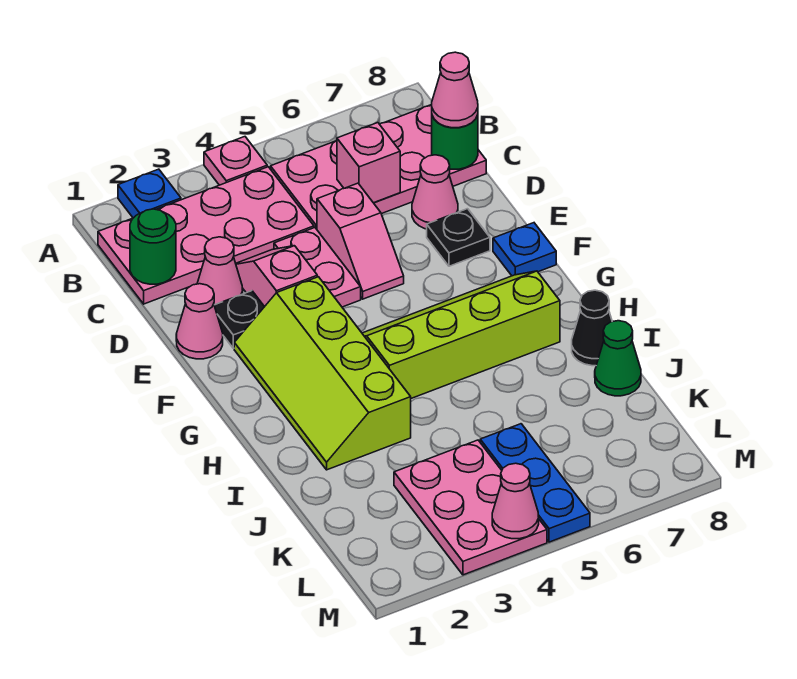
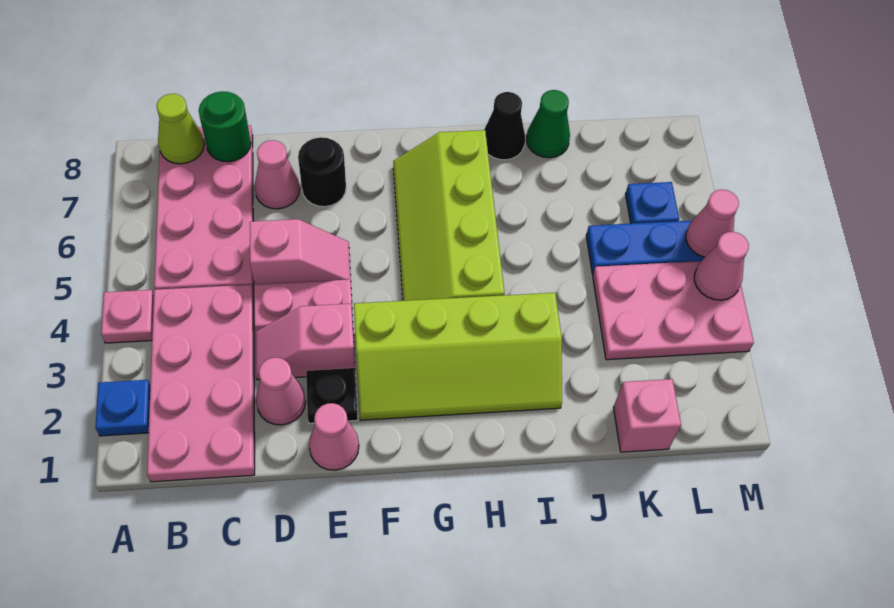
none -> lime 1x1 cone [157,94,204,164]
green 1x1 round brick [130,209,176,284] -> none
pink 1x1 brick [337,123,400,203] -> pink 1x1 brick moved to [613,379,681,452]
pink 1x1 cone [432,52,478,128] -> pink 1x1 cone moved to [686,190,739,257]
black 1x1 plate [427,209,490,266] -> black 1x1 round brick [298,137,346,207]
blue 1x1 plate [493,223,556,276] -> blue 1x1 plate moved to [625,182,679,224]

